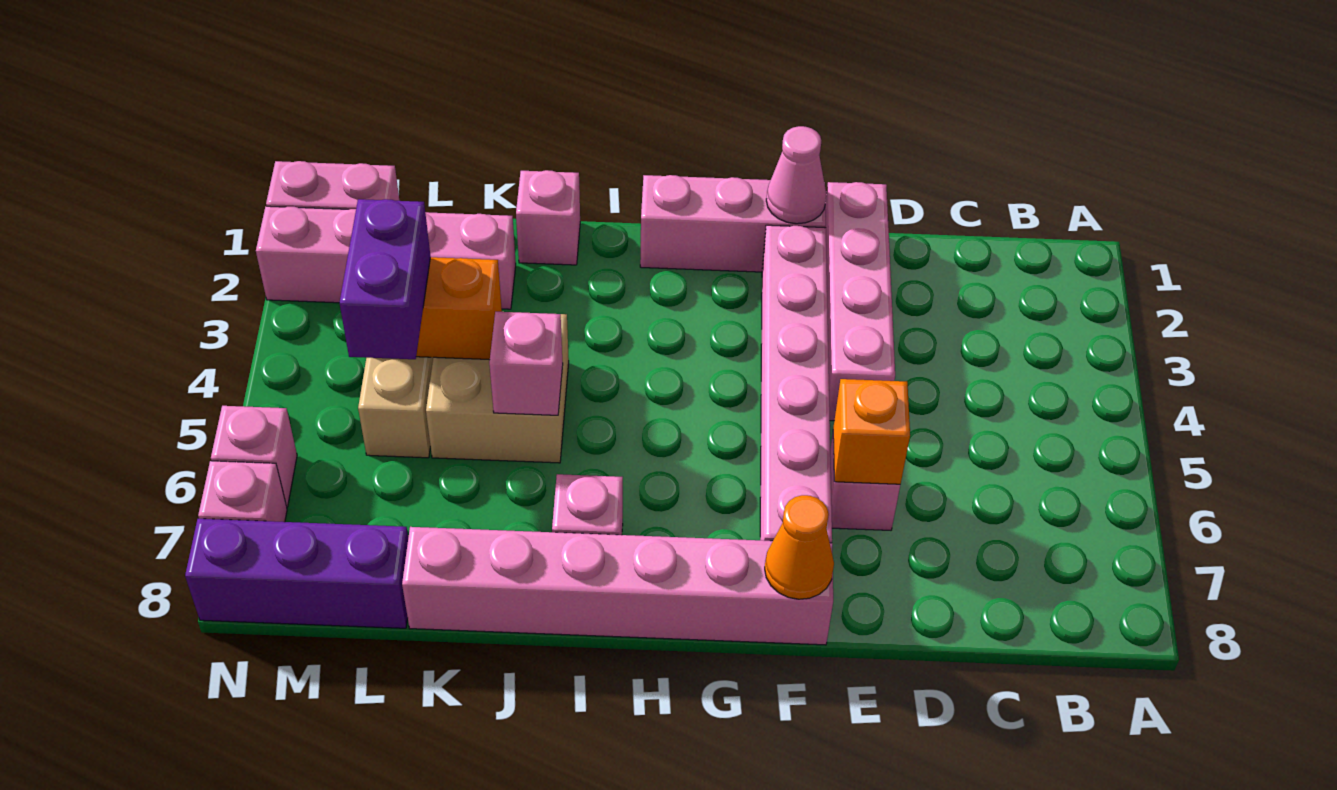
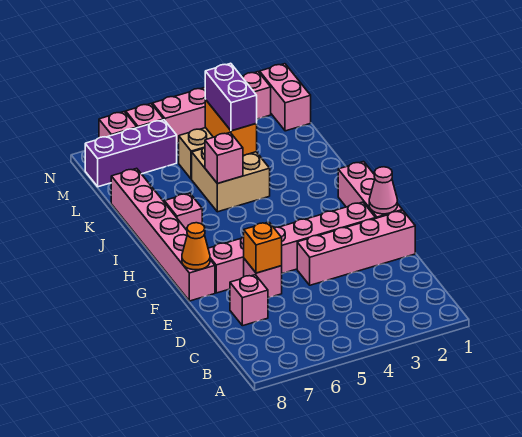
pink 1x1 brick [516,170,580,265] -> pink 1x1 brick moved to [230,275,268,326]
pink 1x4 brick [256,206,516,309] -> pink 1x4 brick turned to [152,72,271,143]
purple 1x2 brick [339,199,431,359] -> purple 1x2 brick turned to [205,63,257,131]
purple 1x3 brick [185,519,408,628] -> purple 1x3 brick turned to [85,120,177,187]

